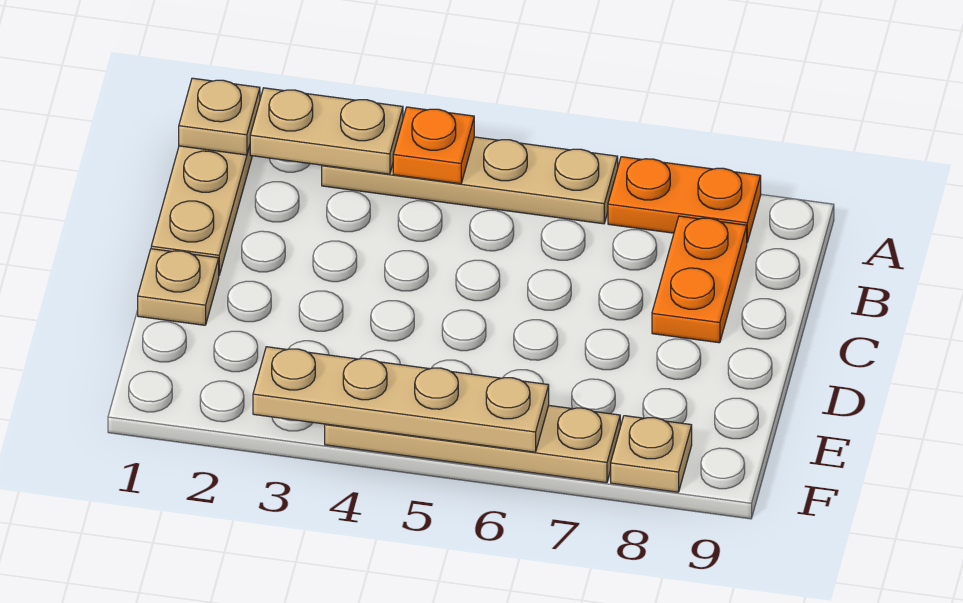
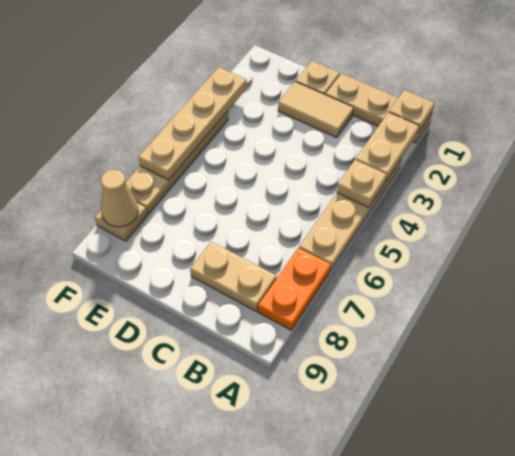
orange 1x1 plate [393,107,474,184] -> tan 1x1 plate [337,160,387,208]
orange 1x2 plate [652,216,747,343] -> tan 1x2 plate [190,242,276,311]
none -> tan 1x2 tile [278,82,354,138]
none -> tan 1x1 cone [101,170,138,227]

